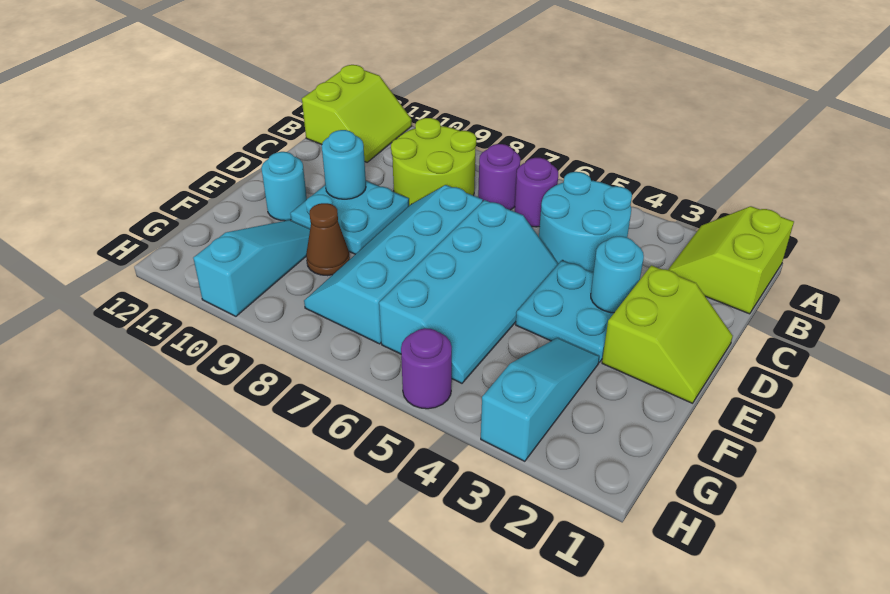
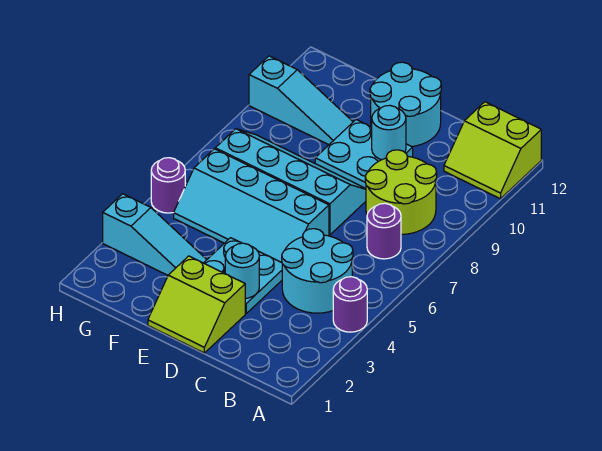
lime 2x2 slope [668,206,794,314] -> none
purple 1x1 round brick [515,158,558,227] -> purple 1x1 round brick moved to [333,277,367,332]
cyan 1x1 round brick [261,152,307,221] -> cyan 2x2 round brick [370,62,441,147]
brown 1x1 cone [306,203,350,276] -> none

